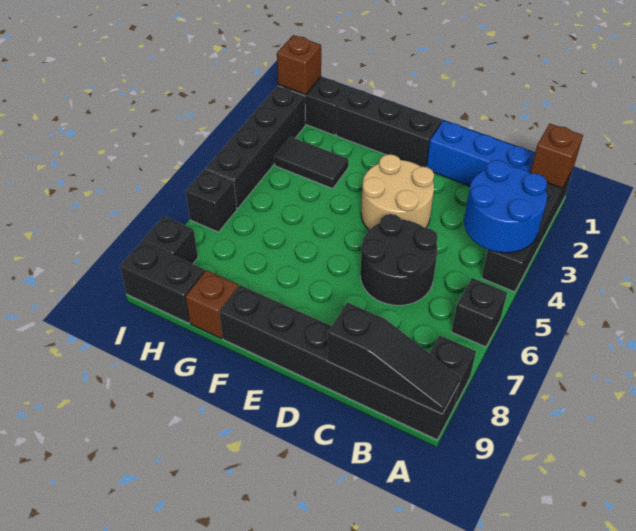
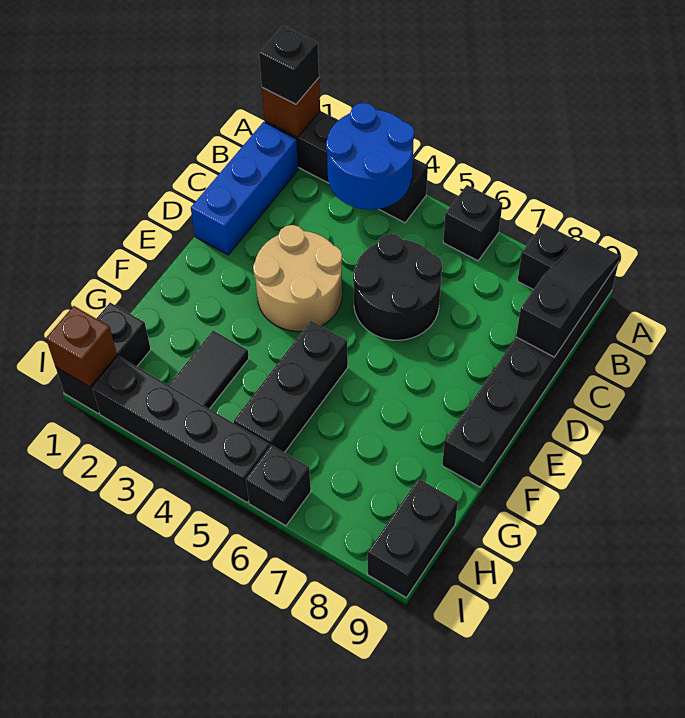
black 1x3 brick [336,88,442,167] -> black 1x3 brick moved to [234,321,348,453]
brown 1x1 brick [185,270,239,339] -> none
black 1x1 brick [143,216,198,264] -> black 1x1 brick moved to [259,26,319,104]

